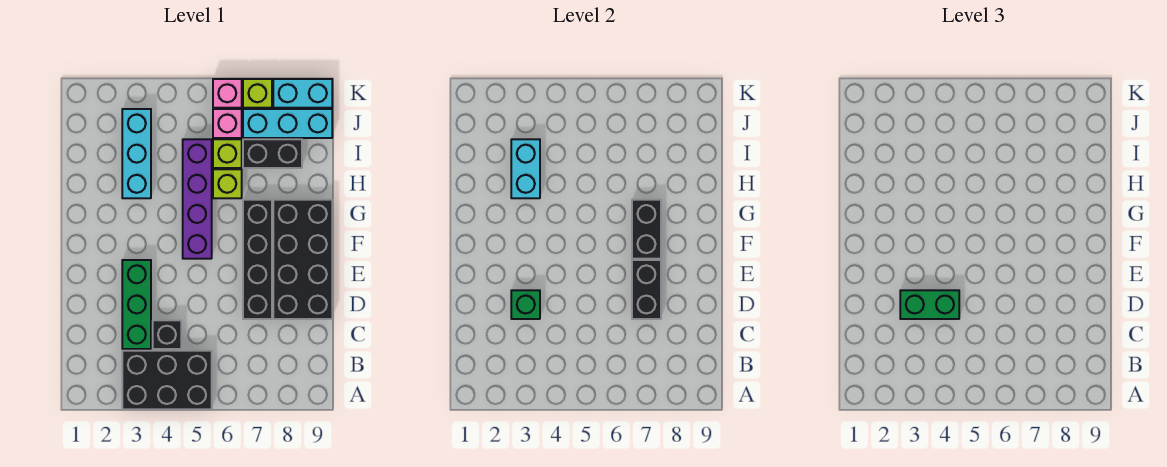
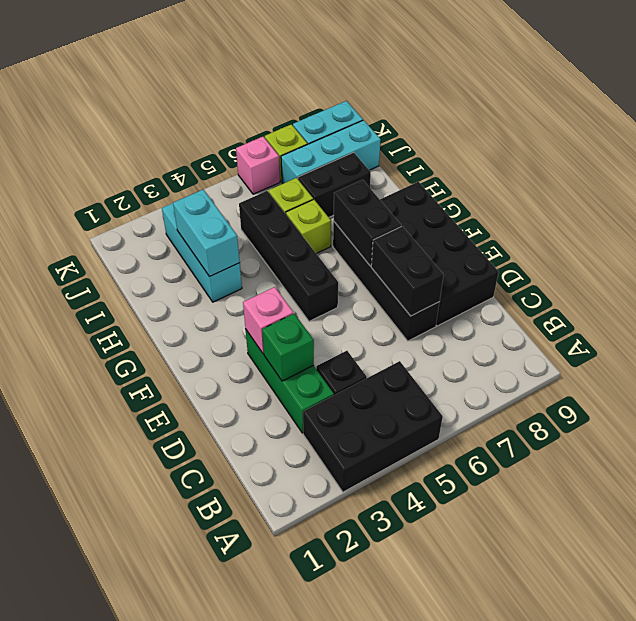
green 1x2 brick [900,290,959,319] -> none
purple 1x4 brick [183,139,212,259] -> black 1x4 brick [239,191,338,321]
pink 1x1 brick [213,109,242,138] -> pink 1x1 brick moved to [243,287,293,354]

